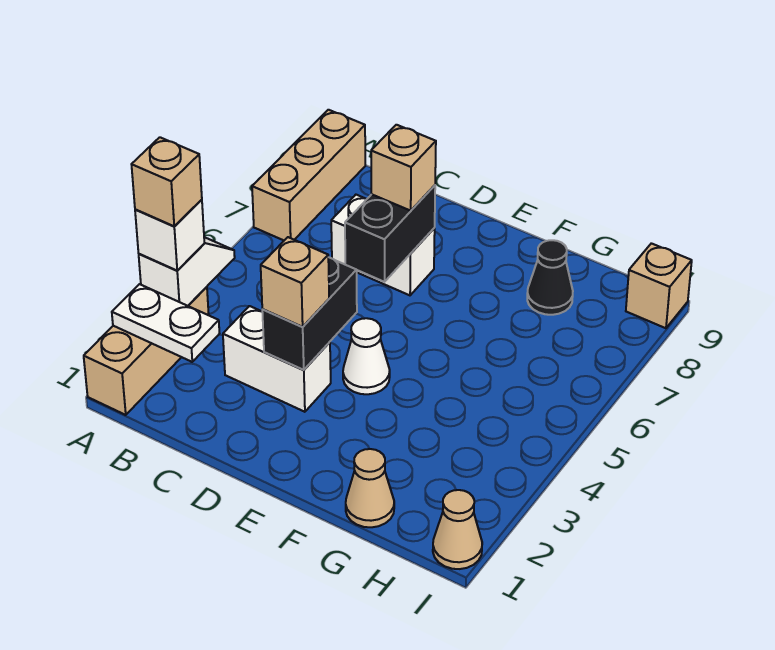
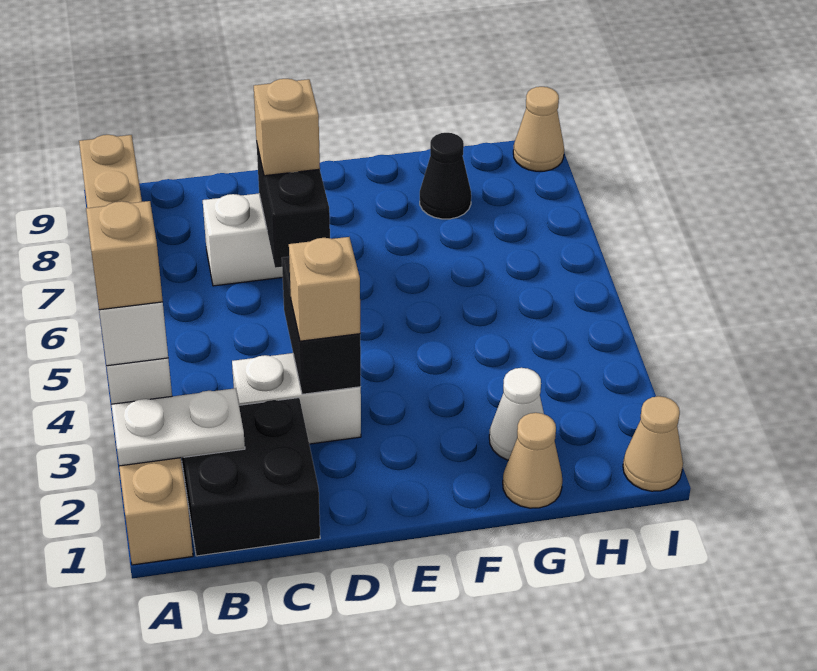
none -> black 2x2 brick [182,398,320,556]
white 1x1 cone [343,318,390,394] -> white 1x1 cone moved to [489,368,544,460]
tan 1x1 brick [626,243,692,328] -> tan 1x1 cone [513,87,564,171]

